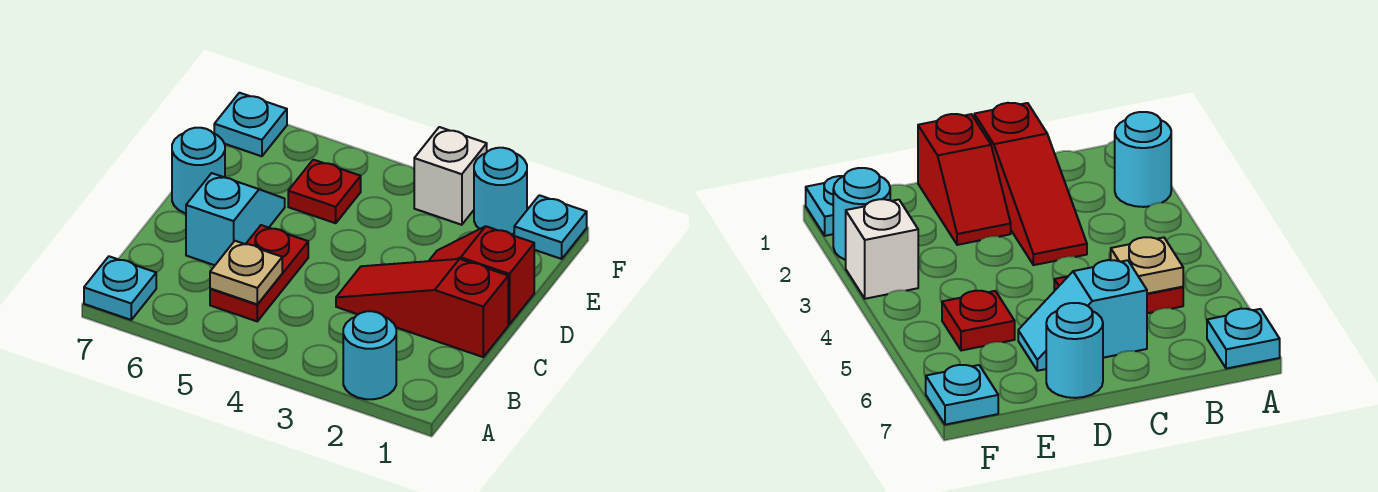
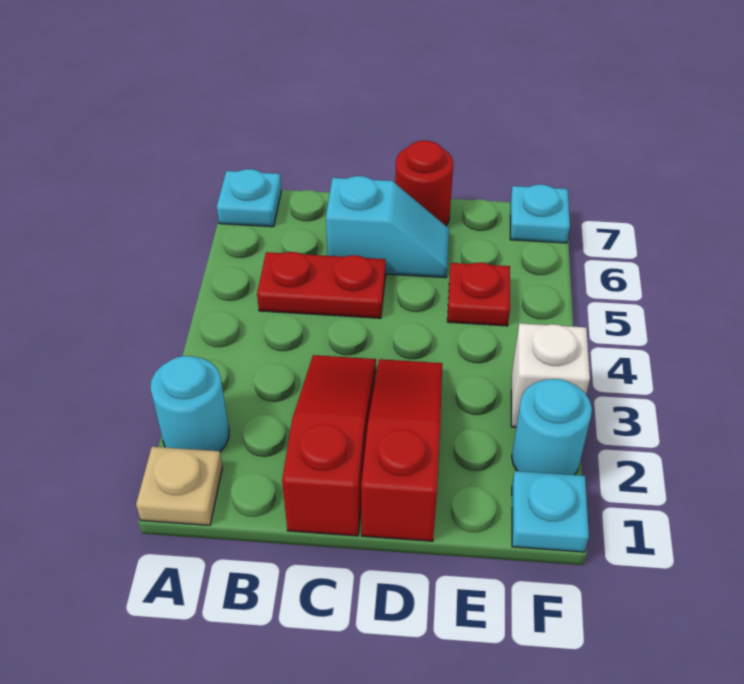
tan 1x1 plate [210,241,282,304] -> tan 1x1 plate moved to [136,447,223,525]
red 1x2 slope [429,226,534,324] -> red 1x3 slope [361,359,442,541]
cyan 1x1 round brick [172,128,225,214] -> red 1x1 round brick [395,141,453,226]

